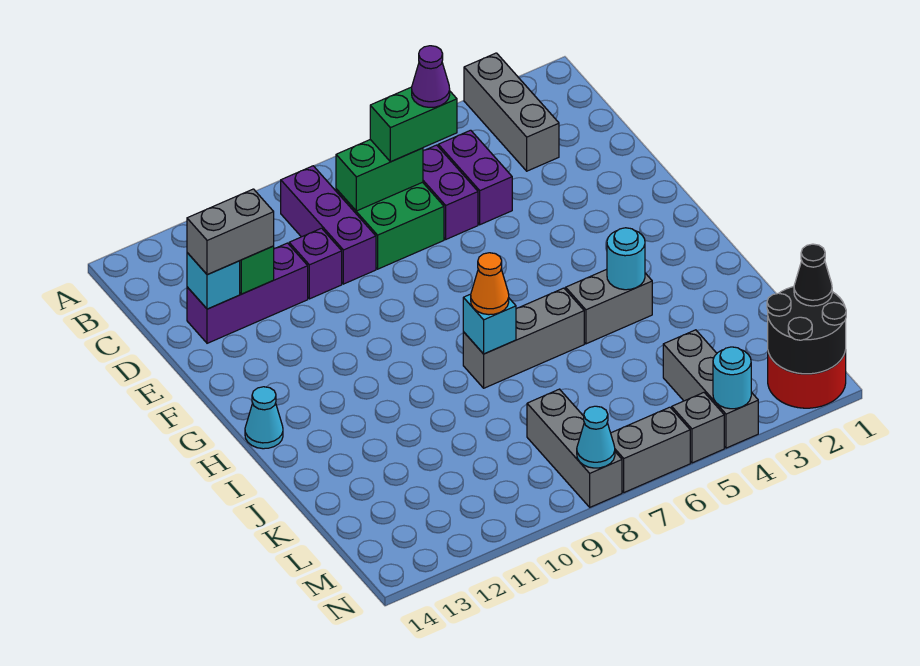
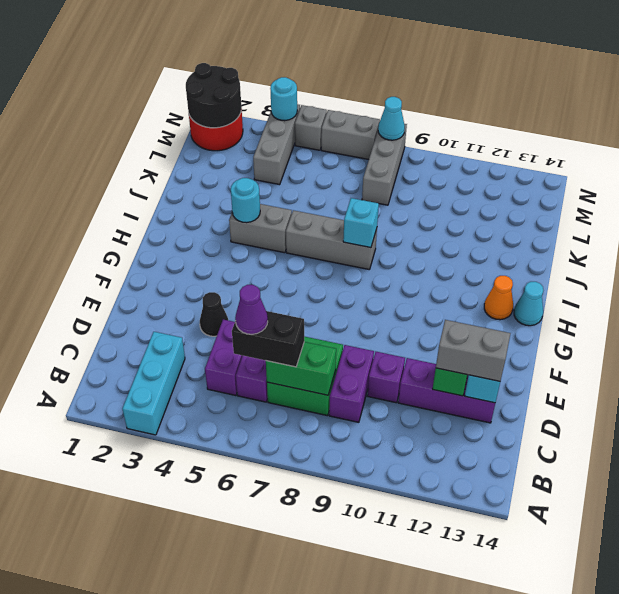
grey 1x3 brick [464,53,559,171] -> cyan 1x3 brick [122,332,185,435]
purple 1x3 brick [281,166,376,284] -> purple 1x2 brick [329,345,374,422]
green 1x2 brick [370,87,457,162] -> black 1x2 brick [232,311,304,367]
orange 1x1 cone [471,253,509,315] -> orange 1x1 cone moved to [484,276,513,320]
black 1x1 cone [794,244,832,306] -> black 1x1 cone moved to [200,292,228,336]

